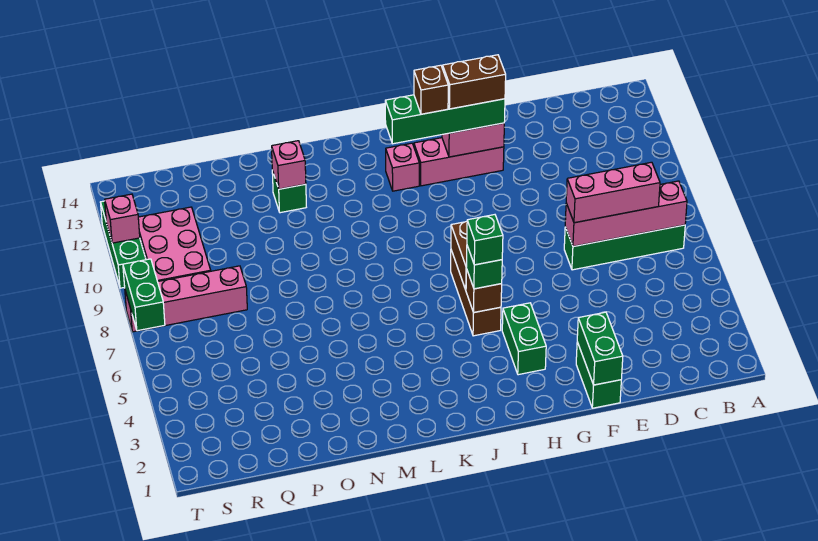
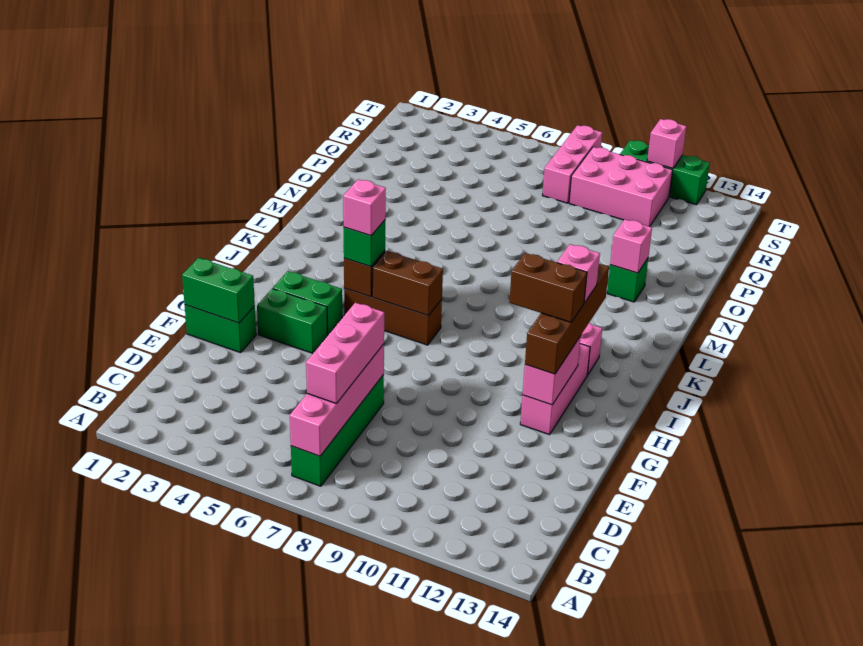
green 1x4 brick [385,95,505,144] -> brown 1x4 brick [525,264,609,374]
brown 1x2 brick [443,55,506,109] -> brown 1x2 brick turned to [510,253,587,322]
green 1x1 brick [467,215,503,265] -> pink 1x1 brick [343,179,386,236]
brown 1x1 brick [414,65,448,114] -> pink 1x1 brick [557,244,600,303]
pink 1x4 brick [125,266,247,332] -> pink 1x3 brick [542,125,602,203]
green 1x2 brick [123,259,165,331] -> green 1x2 brick moved to [257,289,327,353]

